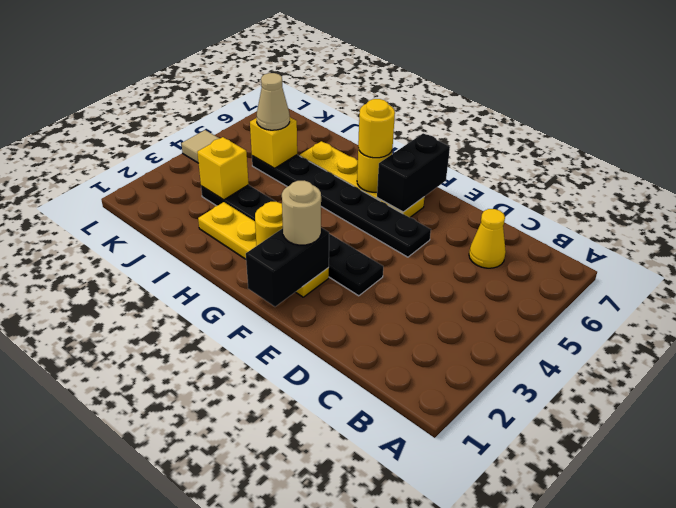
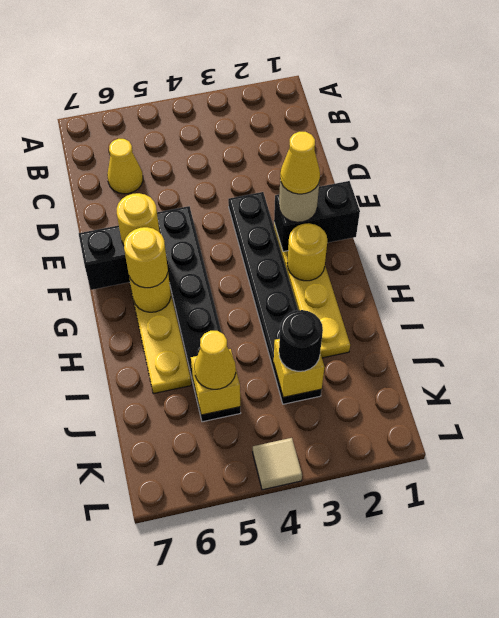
none -> yellow 1x1 cone [280,132,320,194]
none -> yellow 1x1 round brick [117,193,160,245]
none -> black 1x1 round brick [279,310,323,371]
tan 1x1 cone [257,73,290,130] -> yellow 1x1 cone [194,331,236,389]

